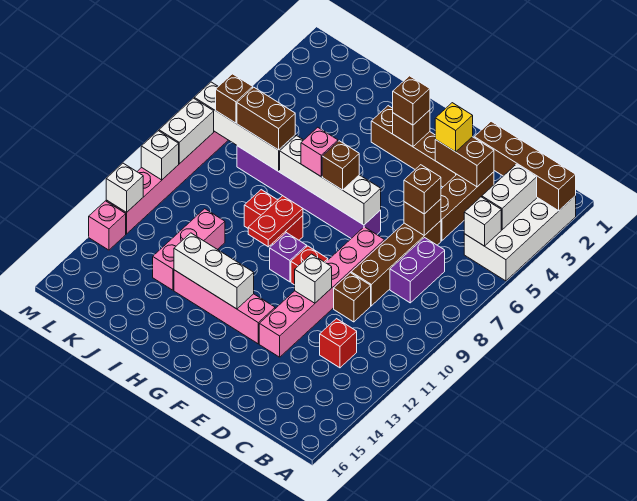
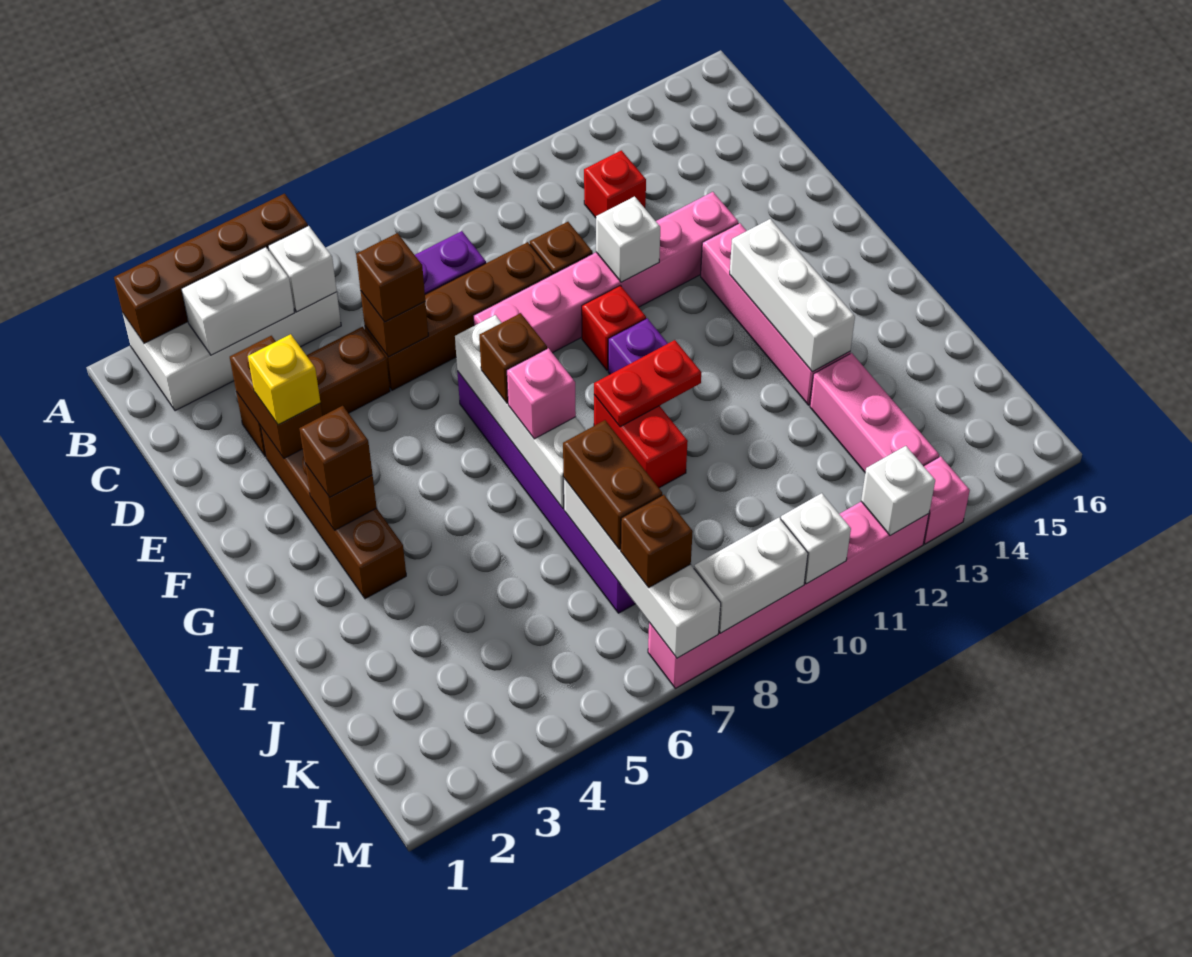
brown 1x4 brick [474,121,576,211] -> brown 1x4 brick turned to [114,194,308,343]
pink 1x3 brick [153,209,225,290] -> pink 1x3 brick turned to [810,353,939,472]

